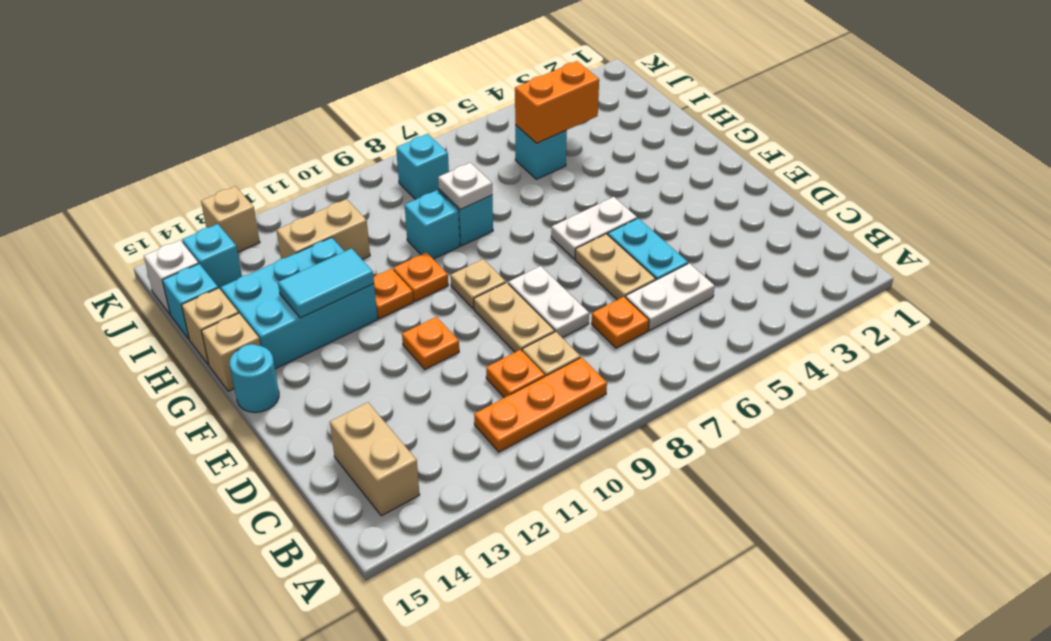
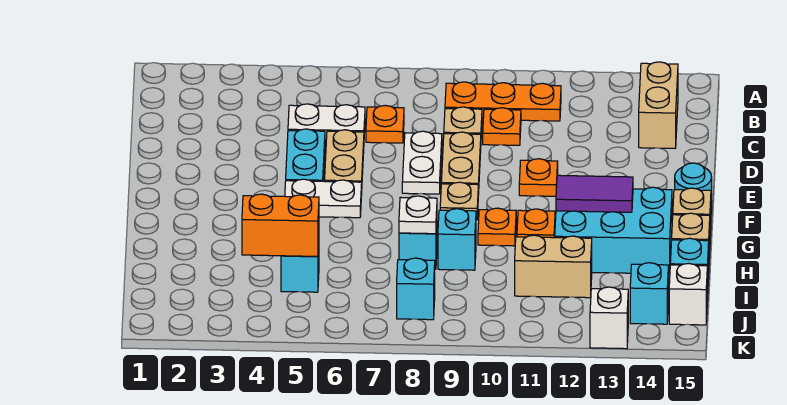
cyan 1x2 tile [278,248,374,318] -> purple 1x2 tile [556,175,633,212]
tan 1x1 brick [201,186,260,252] -> white 1x1 brick [590,287,628,349]

